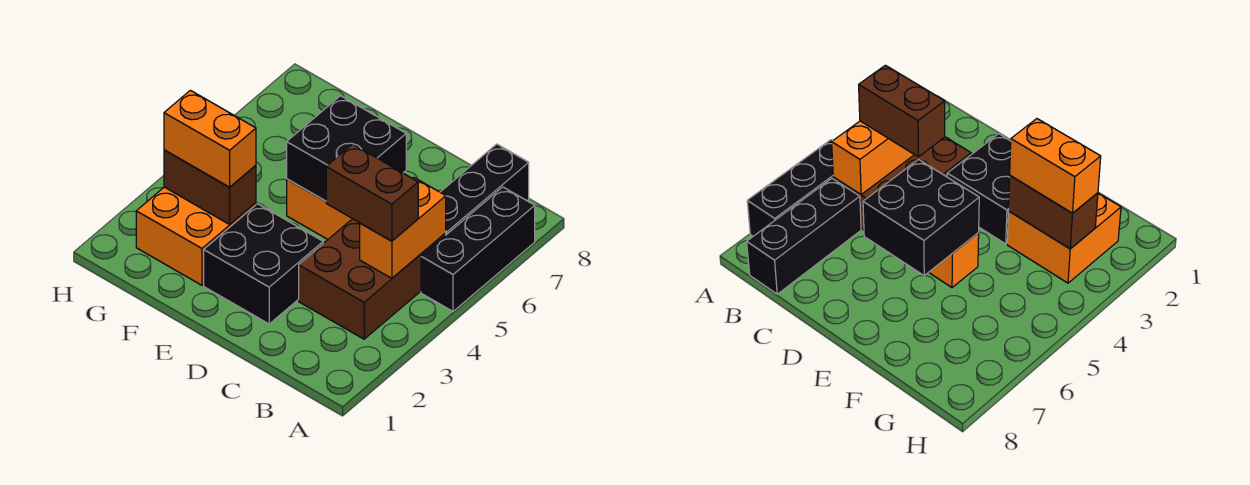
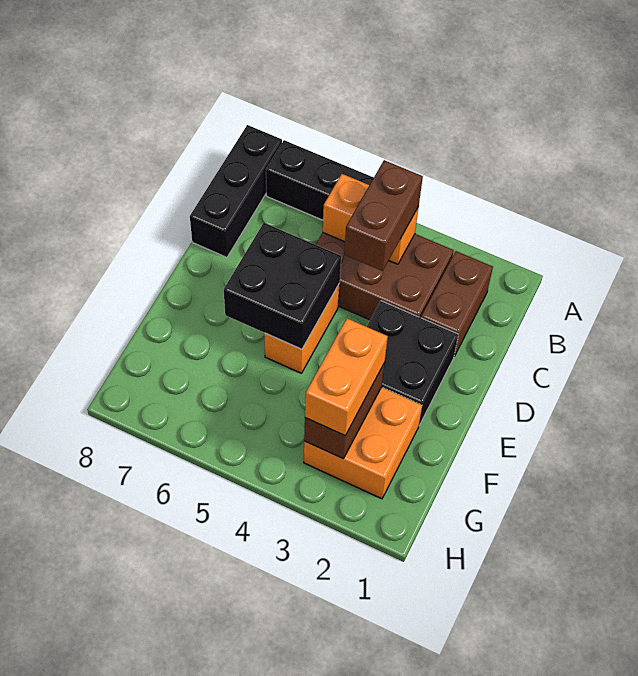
none -> brown 1x2 brick [421,251,493,356]
black 1x3 brick [440,144,529,235] -> black 1x3 brick turned to [190,125,282,257]

